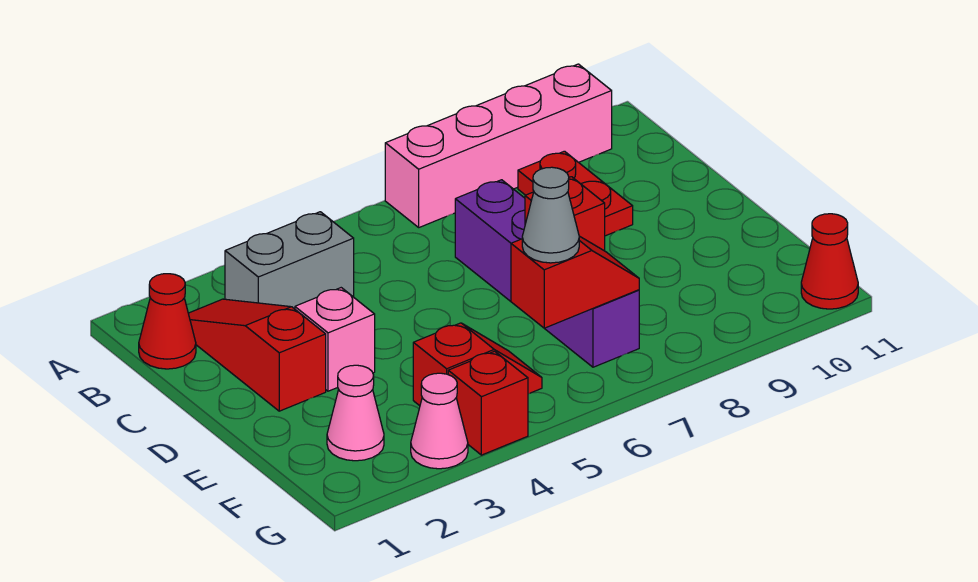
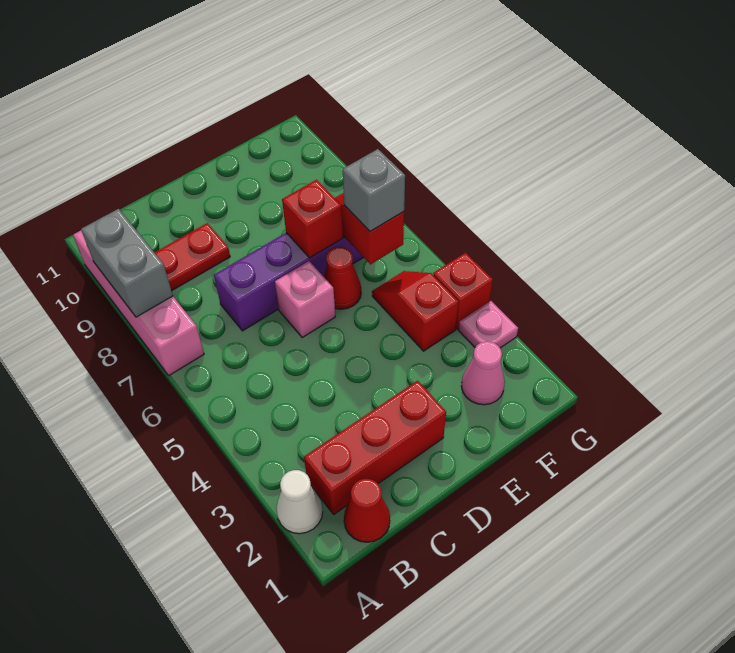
none -> white 1x1 cone [276,470,323,534]
red 1x3 slope [188,299,326,411] -> red 1x3 brick [304,381,446,514]
grey 1x2 brick [225,212,354,309] -> grey 1x2 brick moved to [81,209,173,317]
pink 1x1 brick [295,288,375,391] -> pink 1x1 brick moved to [275,261,335,338]
grey 1x1 cone [522,167,579,263] -> grey 1x1 brick [343,149,405,231]
pink 1x1 cone [411,373,468,469] -> pink 1x1 plate [458,301,518,348]
red 1x1 cone [801,214,858,309] -> red 1x1 cone moved to [324,247,361,309]

